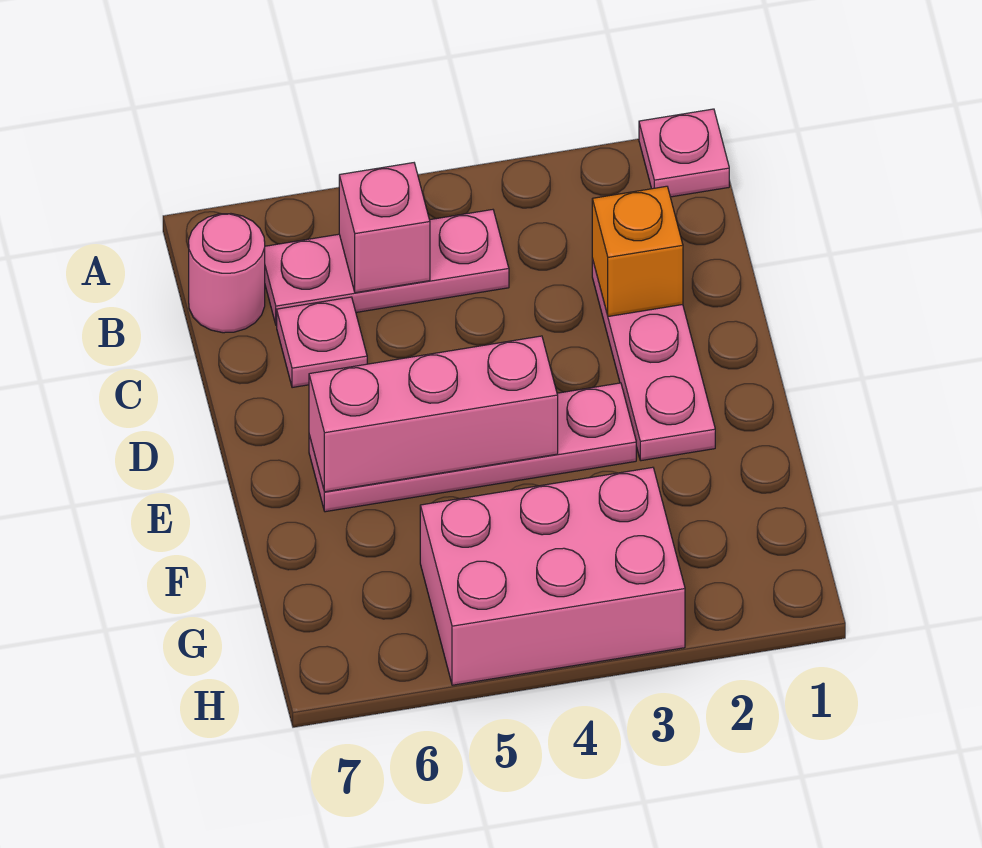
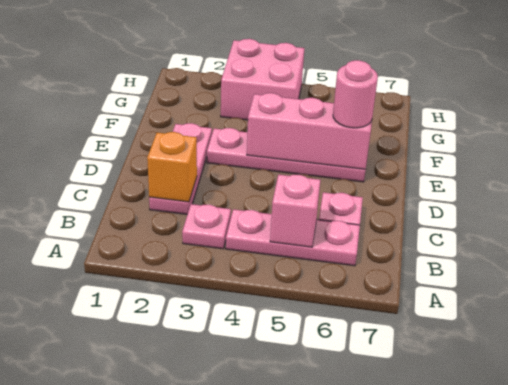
pink 1x1 plate [639,109,729,197] -> pink 1x1 plate moved to [182,204,231,249]
pink 1x1 round brick [189,214,265,333] -> pink 1x1 round brick moved to [333,60,378,128]
pink 2x3 brick [420,467,685,685] -> pink 2x2 brick [221,39,305,120]

